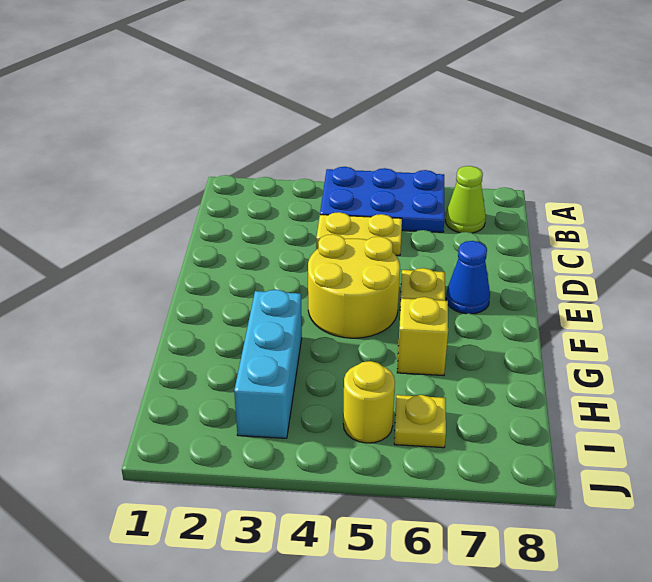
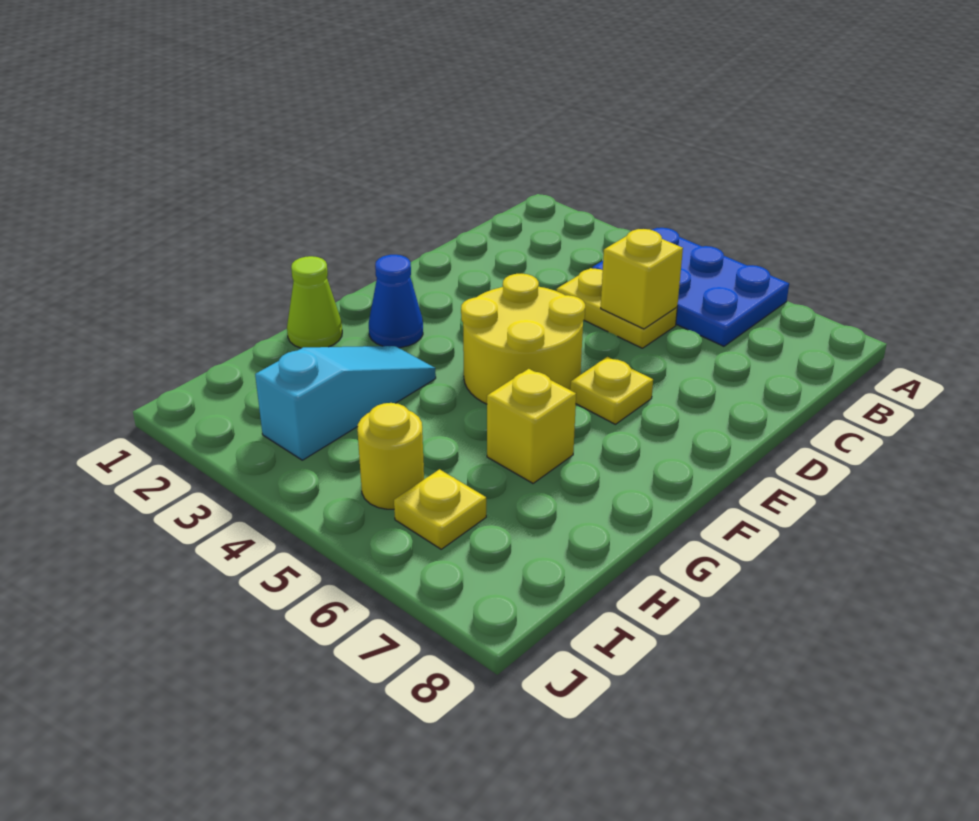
lime 1x1 cone [445,166,486,233] -> lime 1x1 cone moved to [287,256,342,348]
none -> yellow 1x1 brick [601,229,683,329]
blue 1x1 cone [446,241,490,314] -> blue 1x1 cone moved to [369,255,423,348]
cyan 1x3 brick [234,290,302,438] -> cyan 1x3 slope [255,346,436,460]

